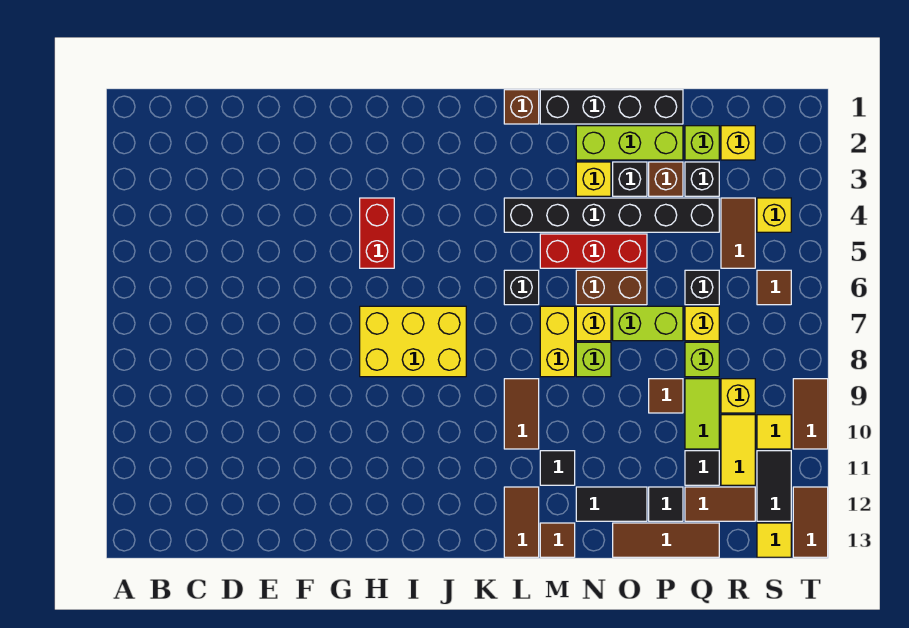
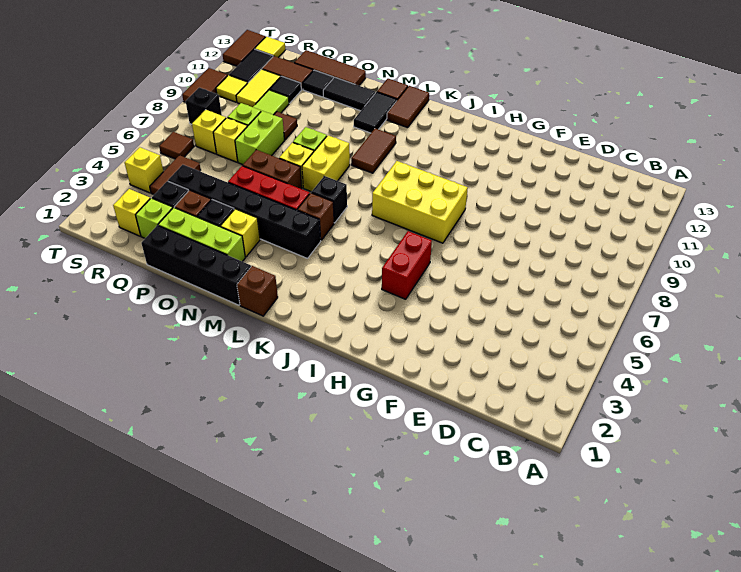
none -> brown 1x1 brick [297,193,334,240]
black 1x1 tile [540,451,575,485] -> black 1x2 tile [354,92,397,133]
lime 1x2 brick [613,306,683,341] -> lime 1x2 brick turned to [235,111,284,165]
black 1x1 brick [685,270,719,305] -> black 1x1 brick moved to [186,87,222,124]
yellow 1x1 brick [721,379,755,413] -> yellow 1x1 brick moved to [192,110,226,154]

